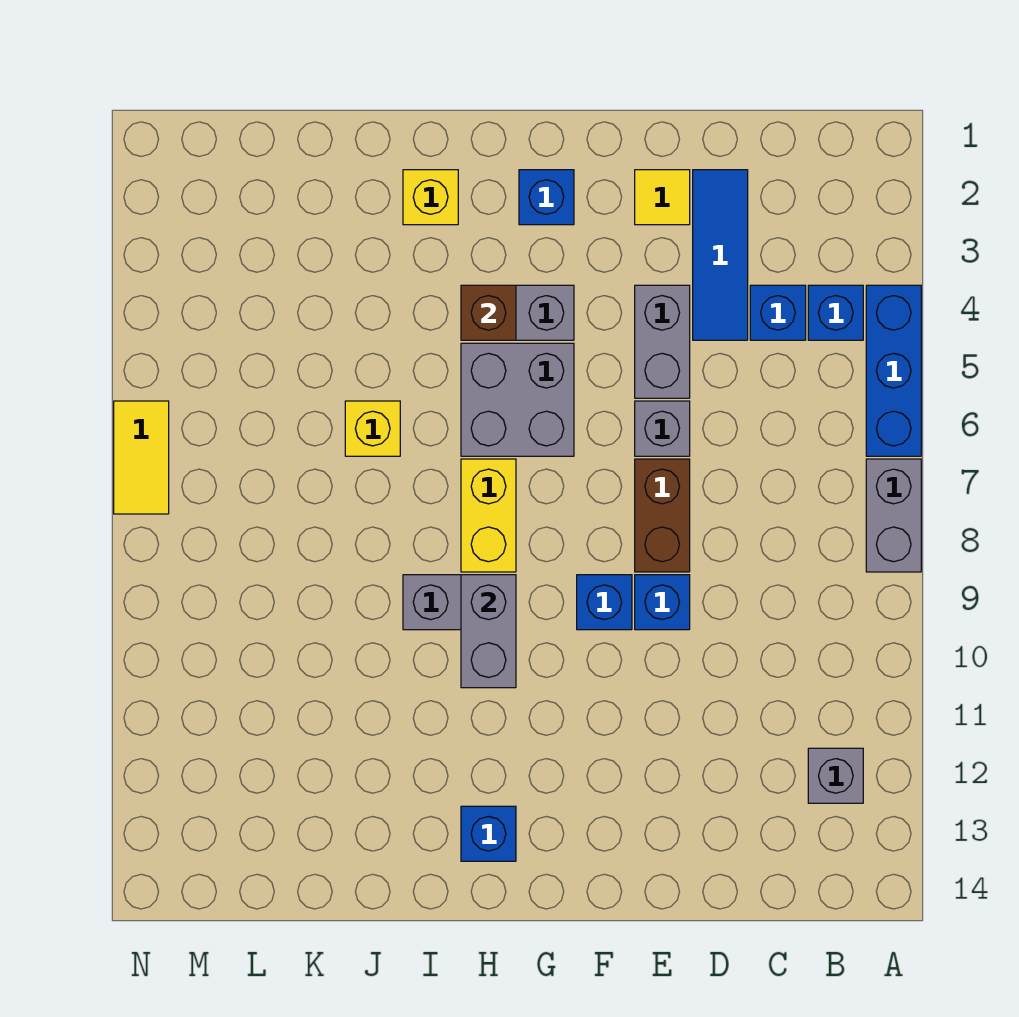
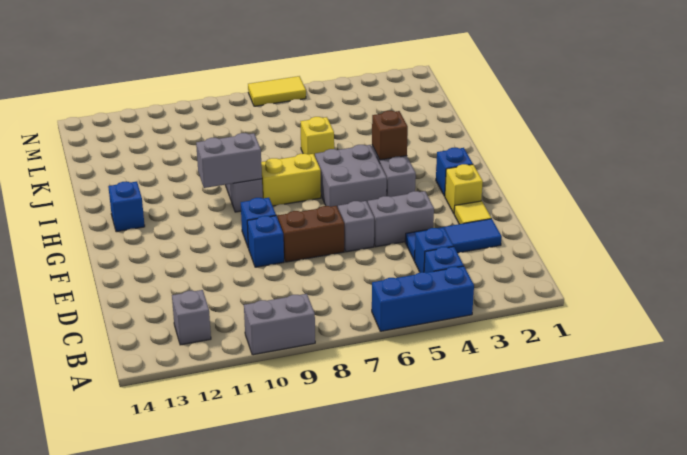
grey 1x2 brick [866,459,921,572] -> grey 1x2 brick moved to [244,294,315,355]
yellow 1x1 brick [403,170,458,225] -> yellow 1x1 brick moved to [445,164,483,213]

